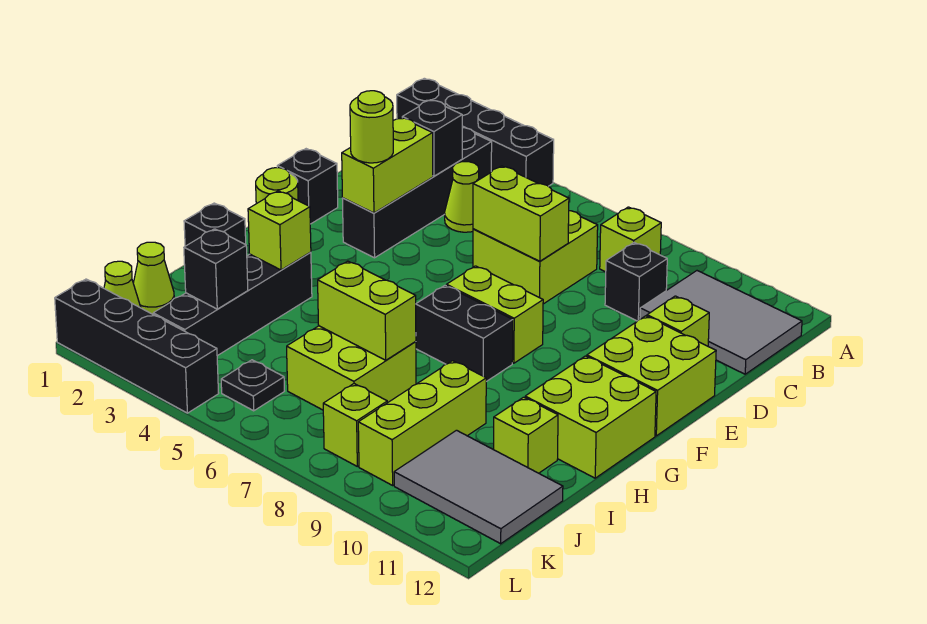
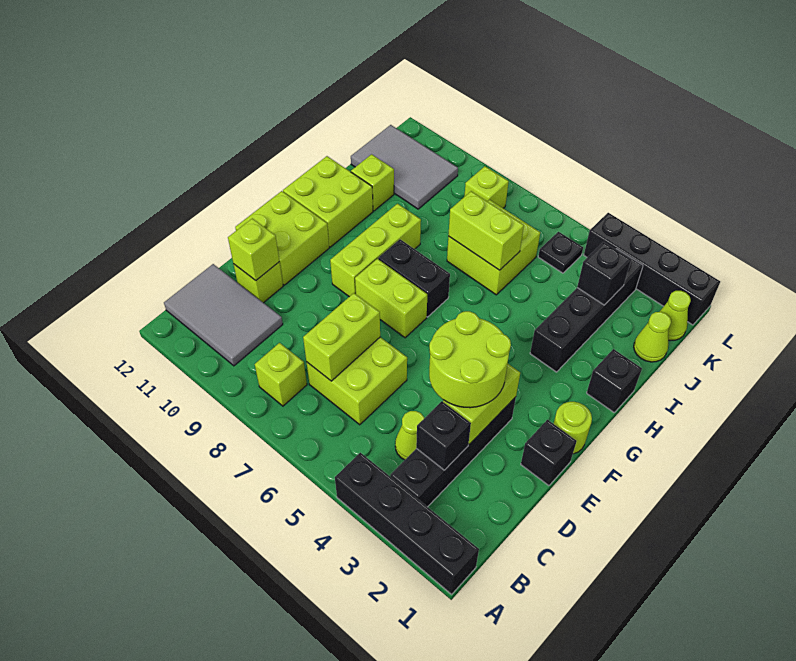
black 1x1 brick [605,243,667,321] -> none
lime 1x2 brick [473,166,569,261] -> lime 1x2 brick turned to [303,293,380,381]
lime 1x1 round brick [350,91,393,163] -> lime 2x2 round brick [429,311,511,408]
lime 1x1 brick [248,191,311,270] -> lime 1x1 brick moved to [228,218,279,280]
lime 1x3 brick [358,361,486,485] -> lime 1x3 brick moved to [330,204,421,297]

